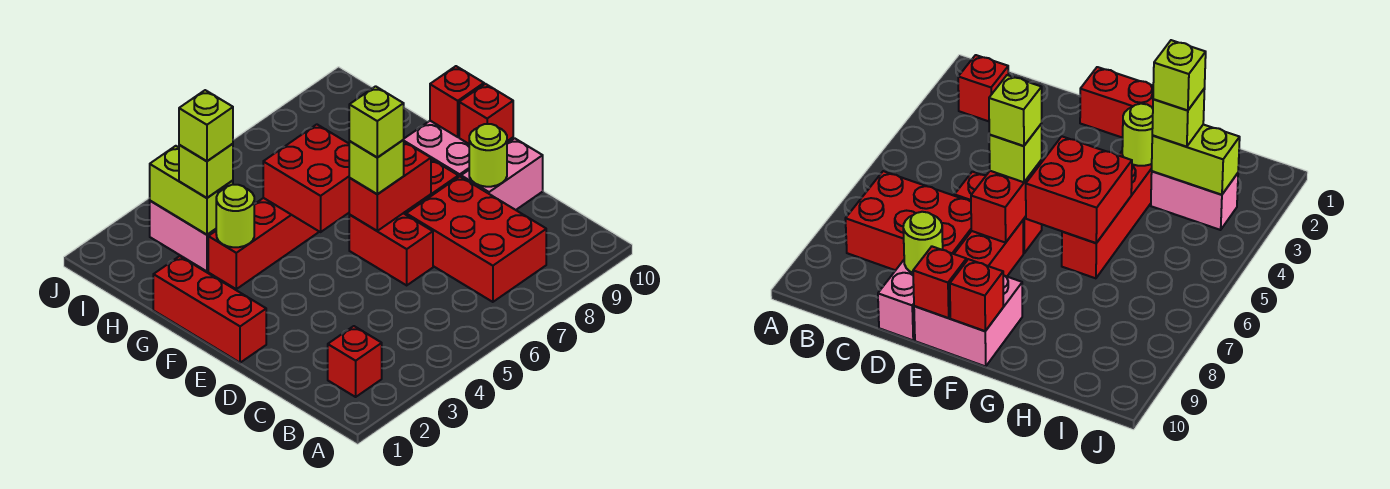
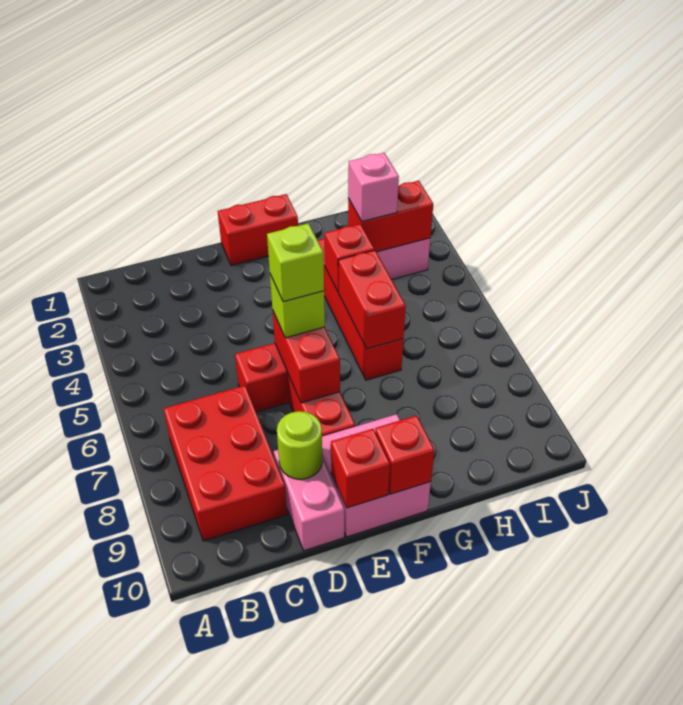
red 1x1 brick [328,326,382,397] -> red 1x1 brick moved to [324,224,374,292]
red 2x3 brick [406,176,546,302] -> red 2x3 brick turned to [164,385,287,541]
red 1x3 brick [153,256,266,363] -> red 1x2 brick [218,194,298,266]
red 2x2 brick [263,124,349,232] -> red 1x2 brick [338,250,406,349]
lime 1x1 round brick [216,185,254,247] -> none
lime 1x2 brick [150,146,233,235] -> red 1x2 brick [348,181,433,252]
lime 1x1 brick [179,144,233,198] -> pink 1x1 brick [348,153,399,221]
lime 1x1 brick [179,90,233,161] -> none

